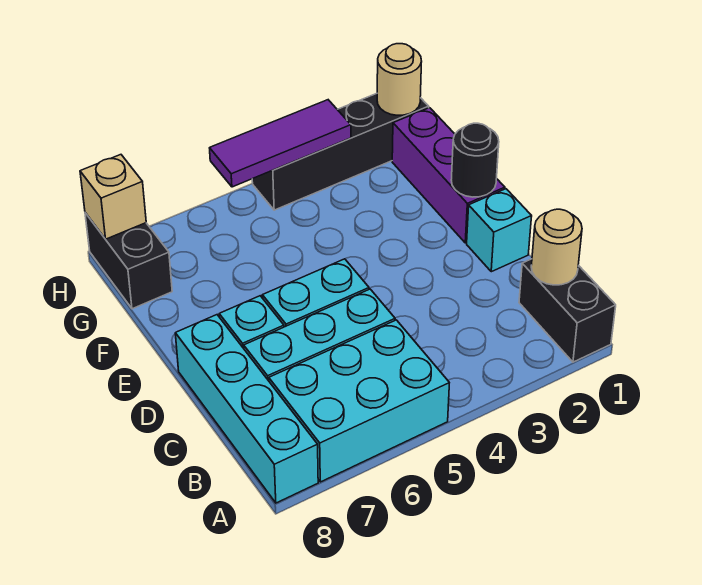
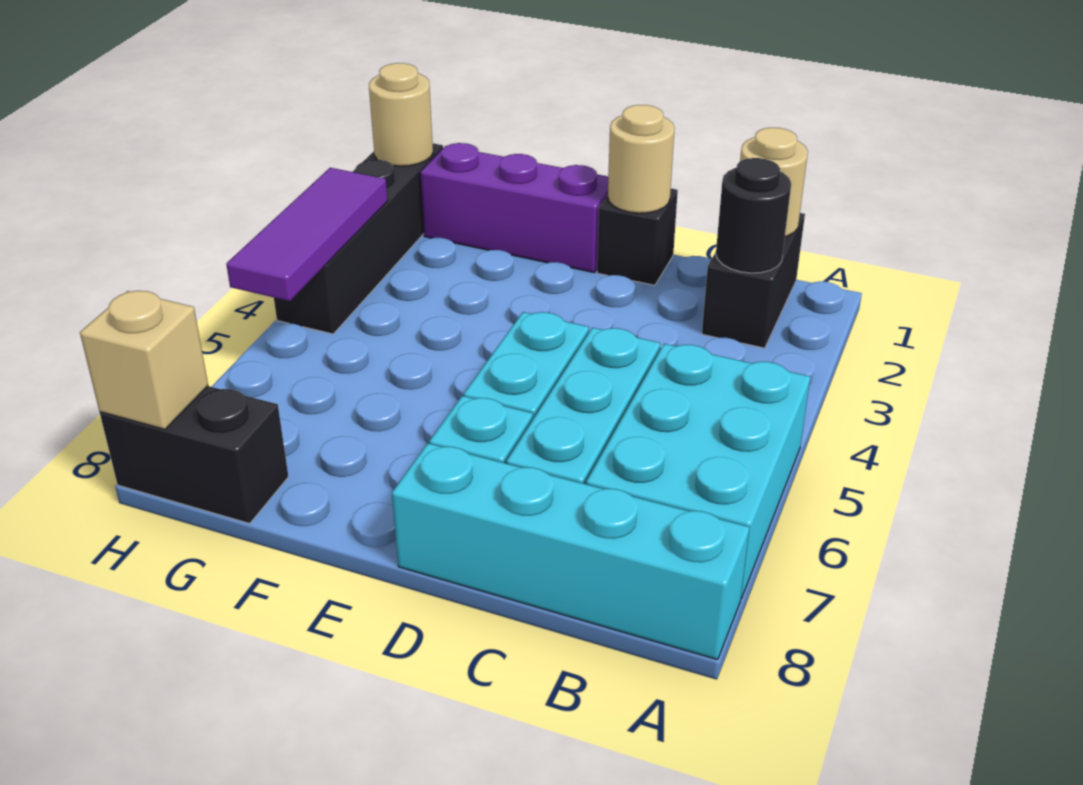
black 1x2 brick [519,259,616,362] -> black 1x2 brick turned to [702,213,805,348]
cyan 1x1 brick [467,189,532,272] -> black 1x1 brick [597,189,678,285]
none -> tan 1x1 round brick [608,105,674,213]
black 1x1 round brick [451,123,499,197] -> black 1x1 round brick moved to [716,158,791,273]

